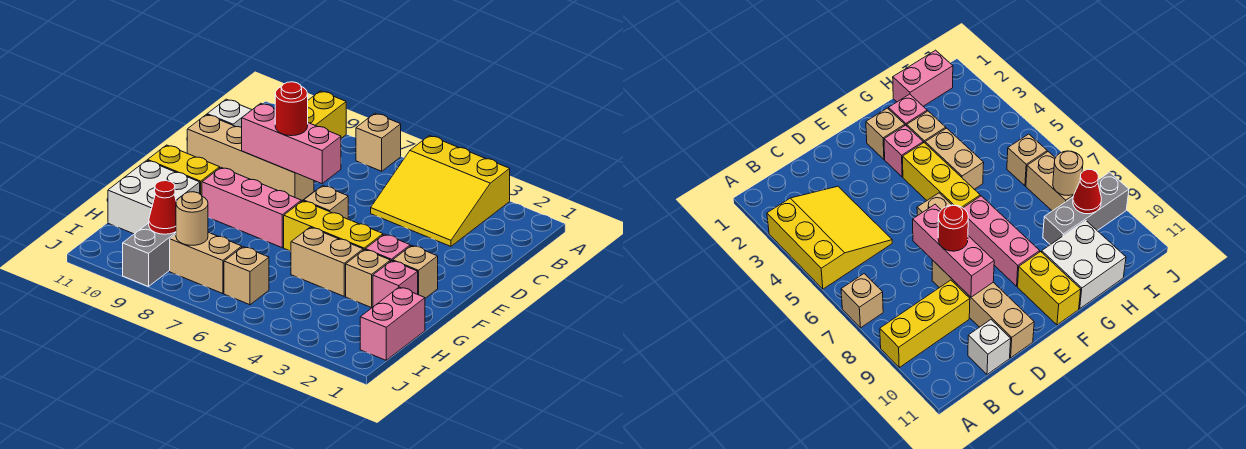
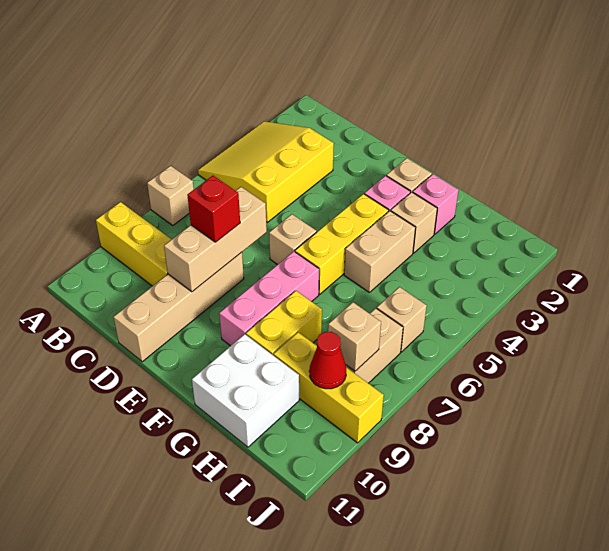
yellow 3x3 slope [371,136,510,246] -> yellow 3x3 slope turned to [198,121,334,222]
white 1x1 brick [207,99,251,127] -> none
pink 1x3 brick [242,103,341,184] -> tan 1x3 brick [164,187,267,292]
red 1x1 round brick [275,82,308,136] -> red 1x1 brick [187,176,240,242]
yellow 1x2 brick [148,145,220,196] -> yellow 1x2 brick moved to [246,291,322,356]
pink 1x2 brick [360,287,425,360] -> none
grey 1x3 brick [123,223,176,287] -> yellow 1x3 brick [274,332,384,443]
tan 1x1 round brick [176,192,208,245] -> tan 1x1 brick [328,302,381,371]

